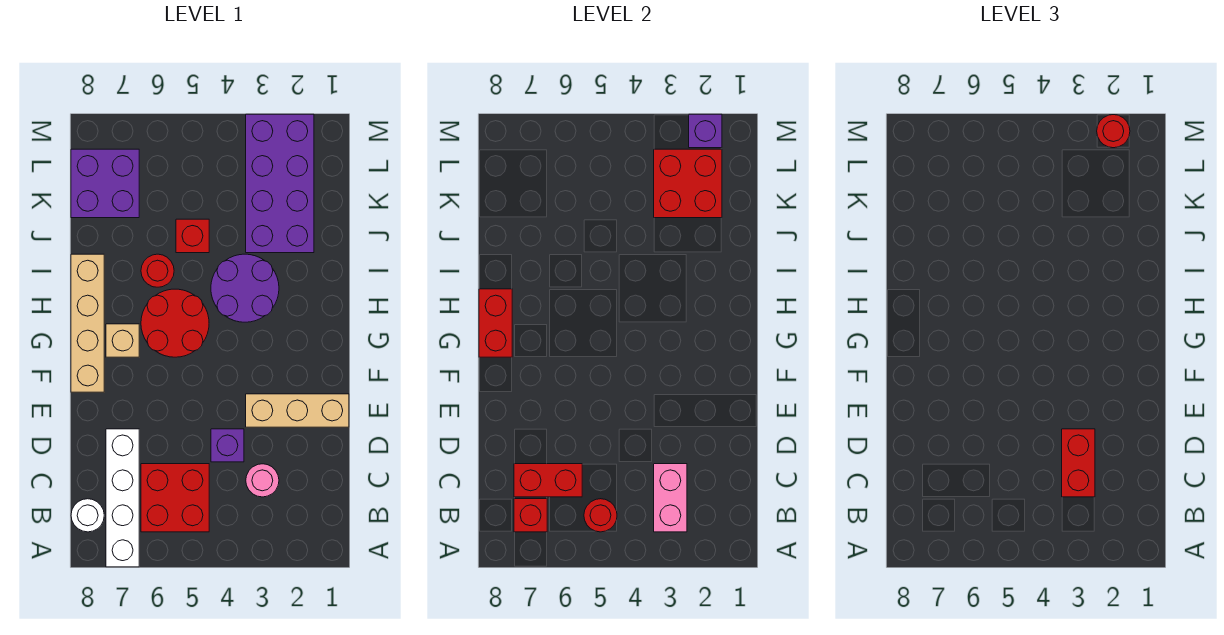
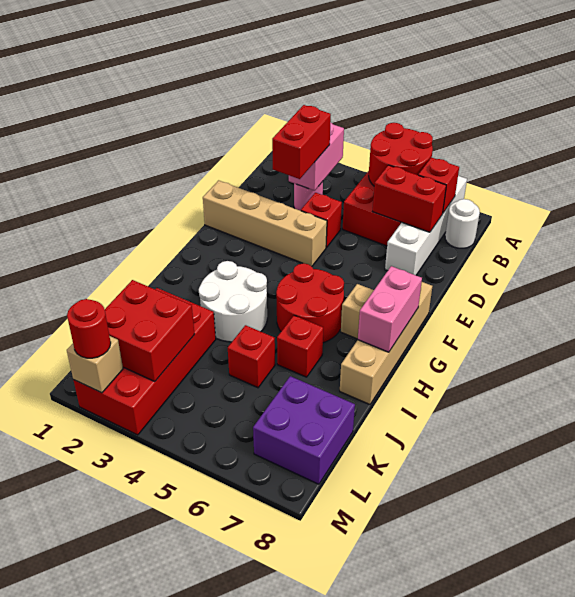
red 1x1 round brick [584,499,617,532] -> red 2x2 round brick [369,123,433,186]
purple 1x1 brick [211,429,244,462] -> red 1x1 brick [301,193,342,247]
tan 1x3 brick [246,394,349,427] -> tan 1x4 brick [203,180,327,266]
red 1x2 brick [479,289,512,357] -> pink 1x2 brick [358,266,422,352]
purple 2x2 round brick [211,254,279,322] -> white 2x2 round brick [199,261,267,342]
red 1x1 round brick [141,254,174,287] -> red 1x1 brick [277,315,323,377]
purple 2x4 brick [246,114,314,253] -> red 2x4 brick [74,288,216,435]
purple 1x1 brick [689,114,722,148] -> tan 1x1 brick [67,336,123,393]

